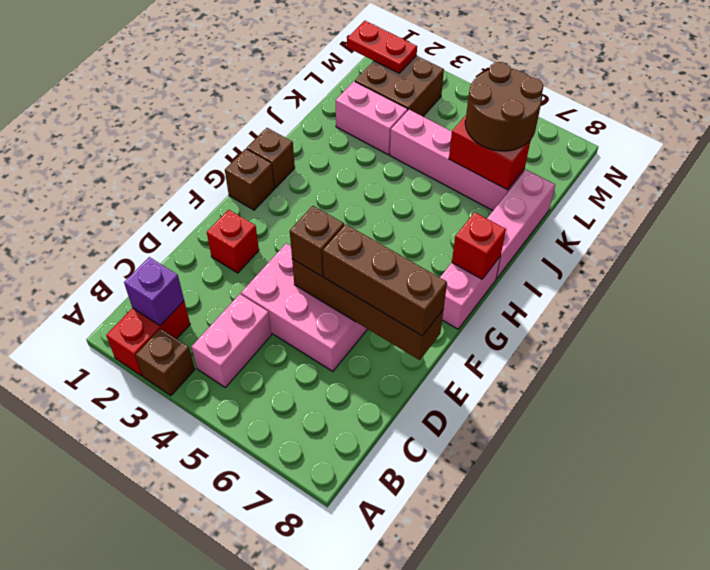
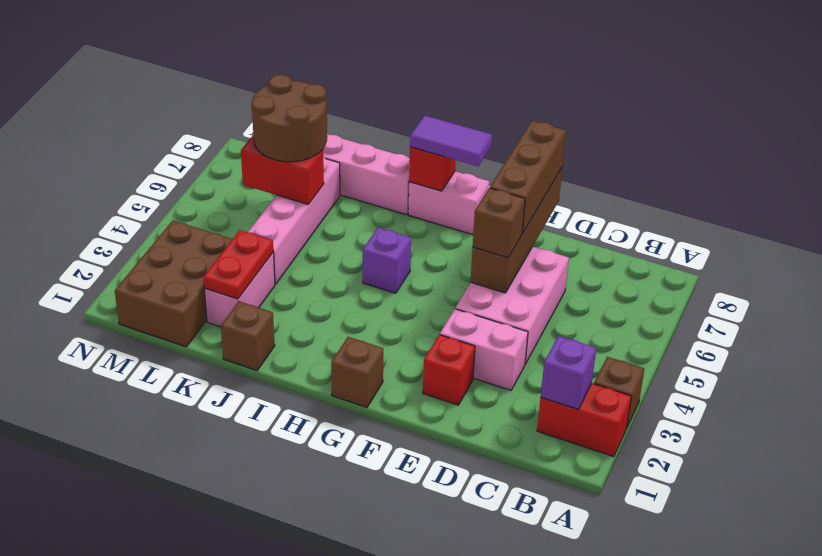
pink 1x2 brick [192,294,271,387] -> pink 1x2 brick moved to [440,309,528,390]
none -> purple 1x2 tile [410,115,492,166]
brown 1x1 brick [247,128,295,188] -> brown 1x1 brick moved to [221,301,275,371]
none -> purple 1x1 brick [363,228,411,293]
red 1x2 brick [449,115,530,190] -> red 1x2 brick turned to [241,136,324,204]
brown 2x2 brick [355,56,444,116] -> brown 2x3 brick [115,221,232,347]
red 1x2 plate [347,21,417,73] -> red 1x2 plate moved to [203,230,273,299]

